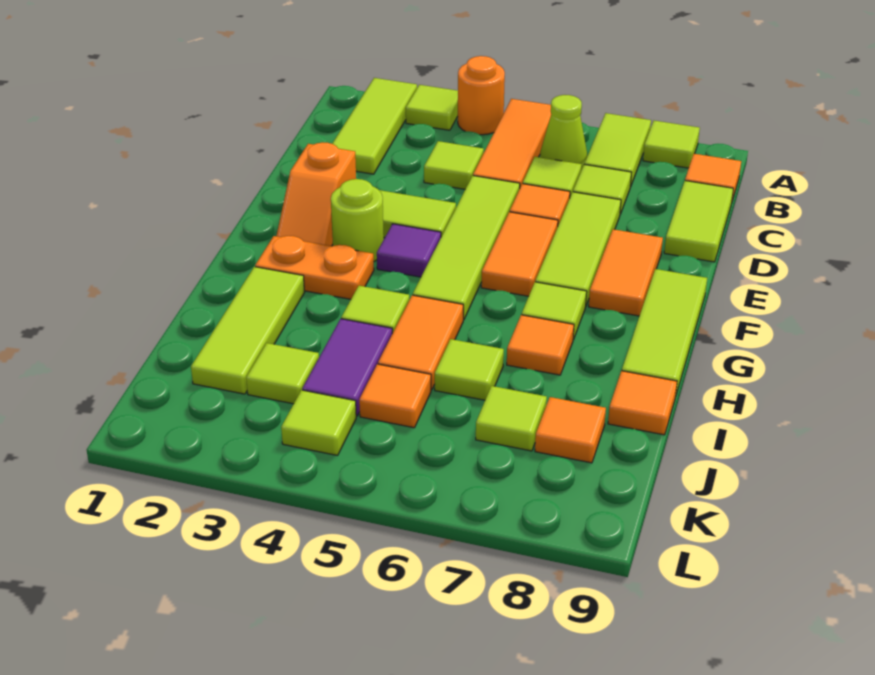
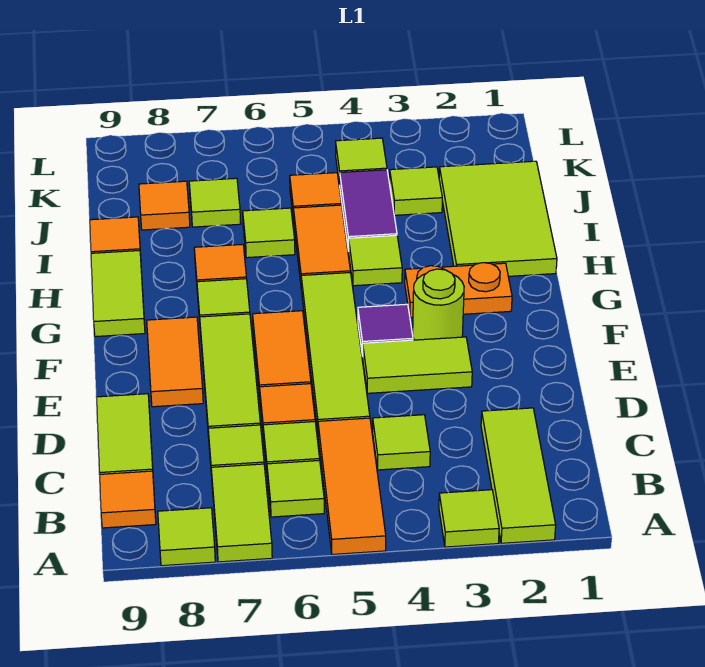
orange 1x1 round brick [458,56,505,135] -> none
lime 1x1 cone [540,95,587,170] -> lime 1x1 tile [267,460,324,517]
orange 1x2 slope [276,142,356,246] -> none
lime 1x3 tile [622,269,707,394] -> lime 1x2 tile [91,251,145,337]
lime 1x3 tile [191,267,305,394] -> lime 2x3 tile [439,161,557,276]

